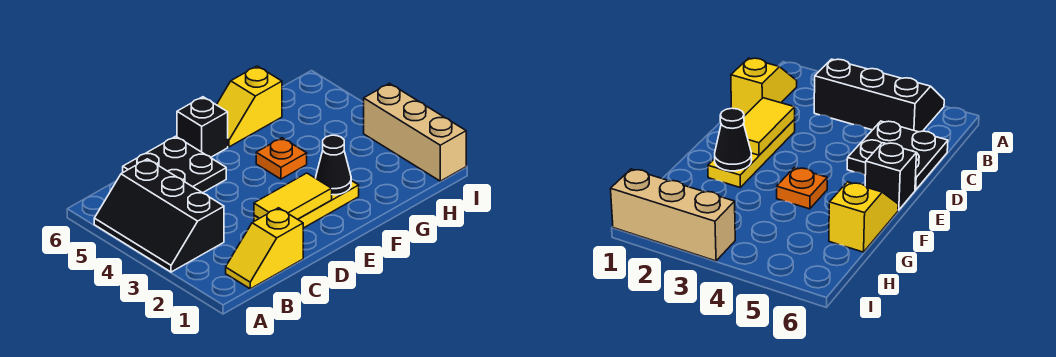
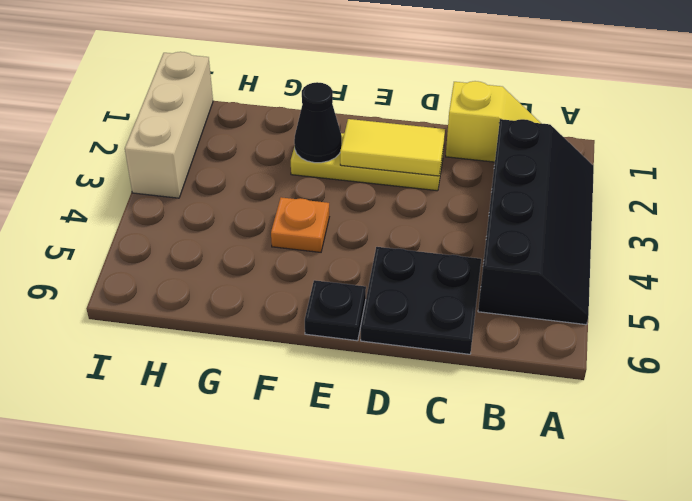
black 2x3 slope [94,159,224,272] -> black 2x4 slope [478,119,594,325]
black 1x1 brick [177,97,228,157] -> black 1x1 plate [305,280,366,341]
yellow 1x2 slope [217,66,282,147] -> none

